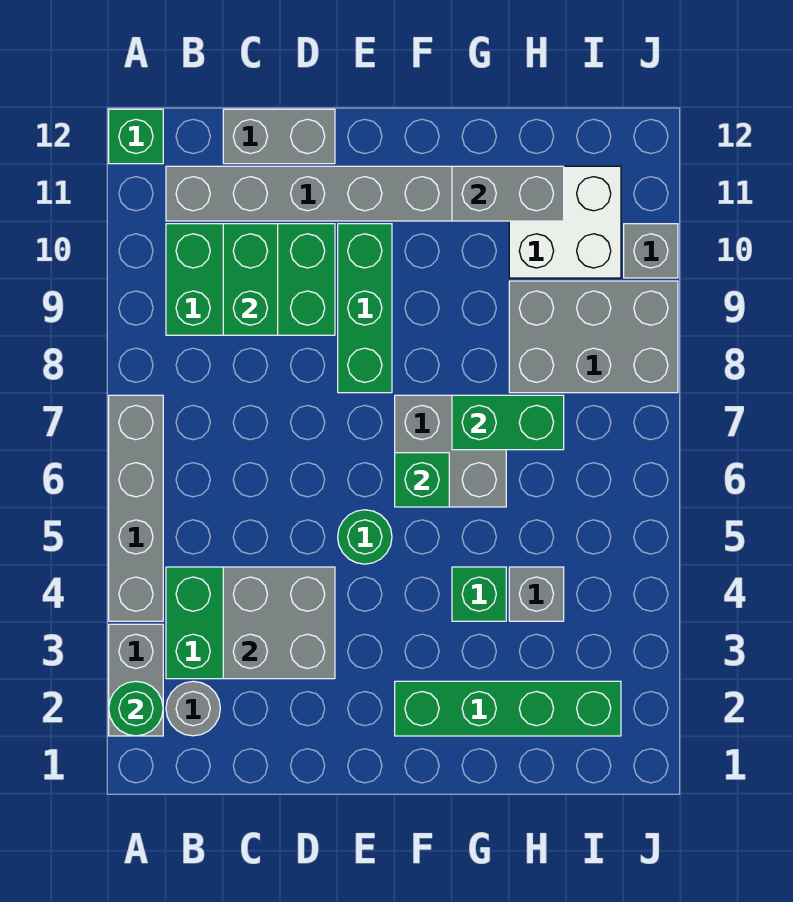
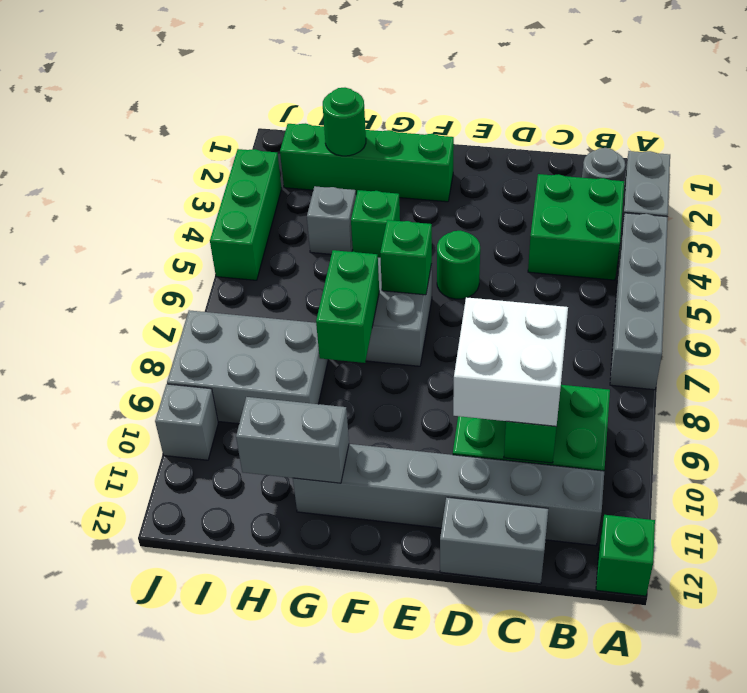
green 1x1 round brick [109,681,163,736] -> green 1x1 round brick moved to [323,88,366,156]
grey 2x2 brick [223,567,335,679] -> none
green 1x3 brick [338,224,392,393] -> green 1x3 brick moved to [210,149,282,280]
green 1x2 brick [452,395,564,450] -> green 1x2 brick turned to [316,250,379,363]
white 2x2 brick [509,166,621,278] -> white 2x2 brick moved to [453,297,568,426]

